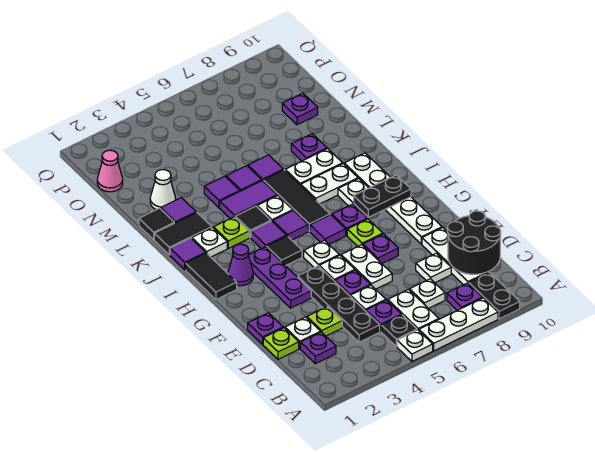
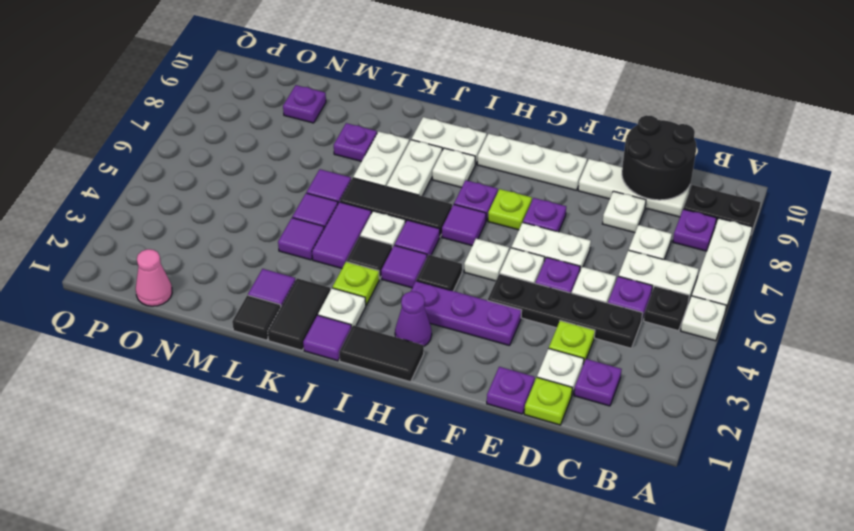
black 1x2 plate [354,175,411,217] -> none
white 1x1 cone [150,170,176,210] -> none

